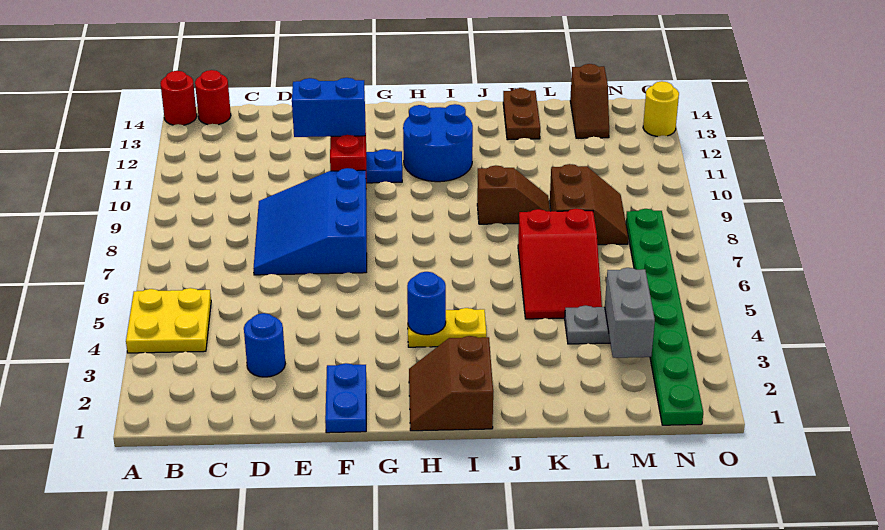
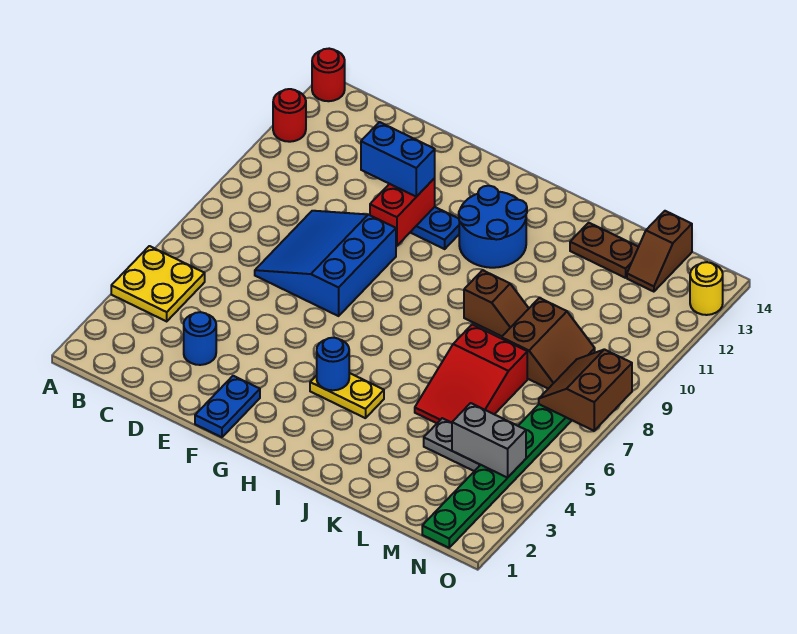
red 1x1 round brick [195,70,231,125] -> red 1x1 round brick moved to [273,89,306,142]
brown 2x2 slope [409,336,493,431] -> brown 2x2 slope moved to [539,349,632,431]
brown 1x2 plate [503,88,540,140] -> brown 1x2 plate turned to [570,223,638,278]
grey 1x2 brick [605,268,655,358] -> grey 1x2 brick turned to [452,403,526,478]

